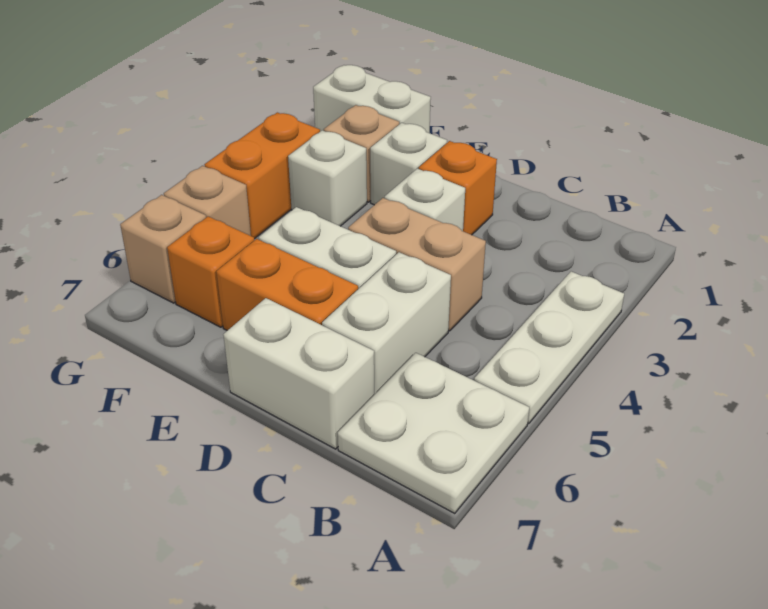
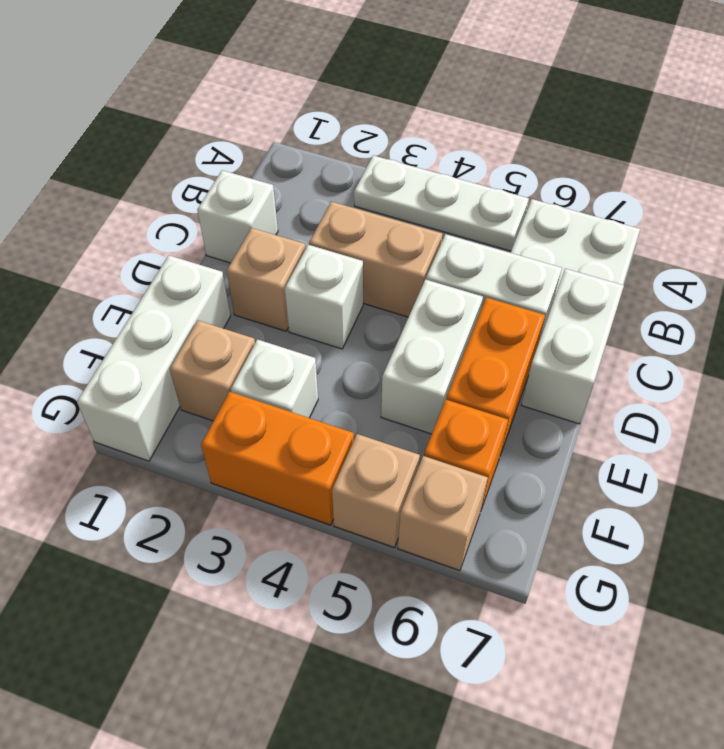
tan 1x2 brick [348,198,486,331] -> tan 1x2 brick turned to [309,202,442,317]
orange 1x1 brick [419,141,497,235] -> tan 1x1 brick [227,228,306,331]
white 1x1 brick [370,123,447,205] -> white 1x1 brick moved to [197,170,278,263]
white 1x2 brick [313,65,431,133] -> white 1x3 brick [77,255,230,461]

